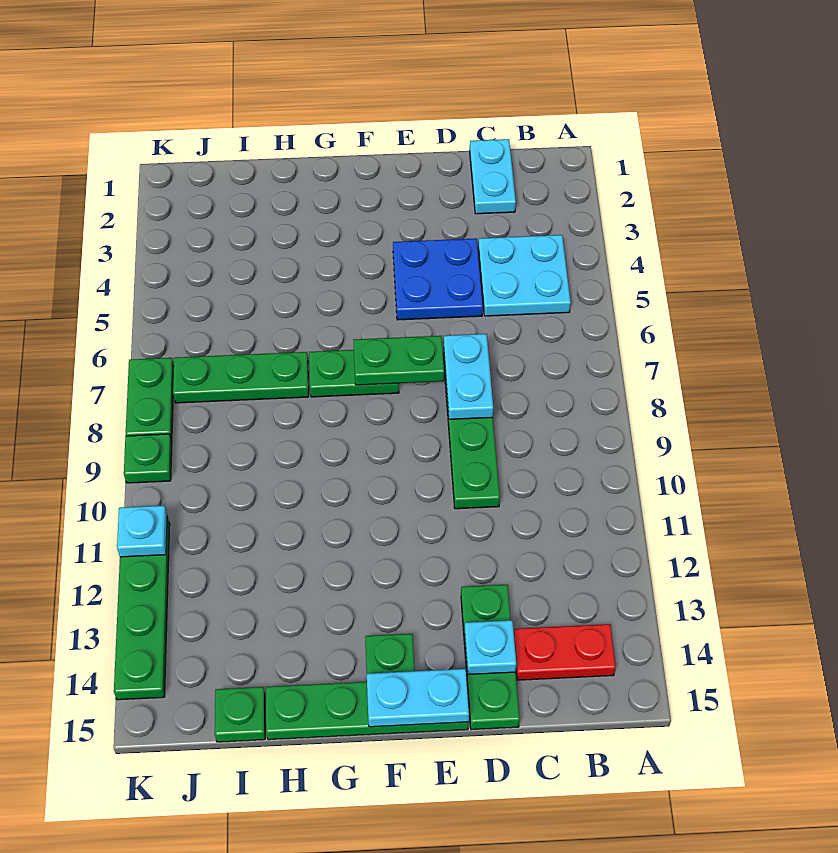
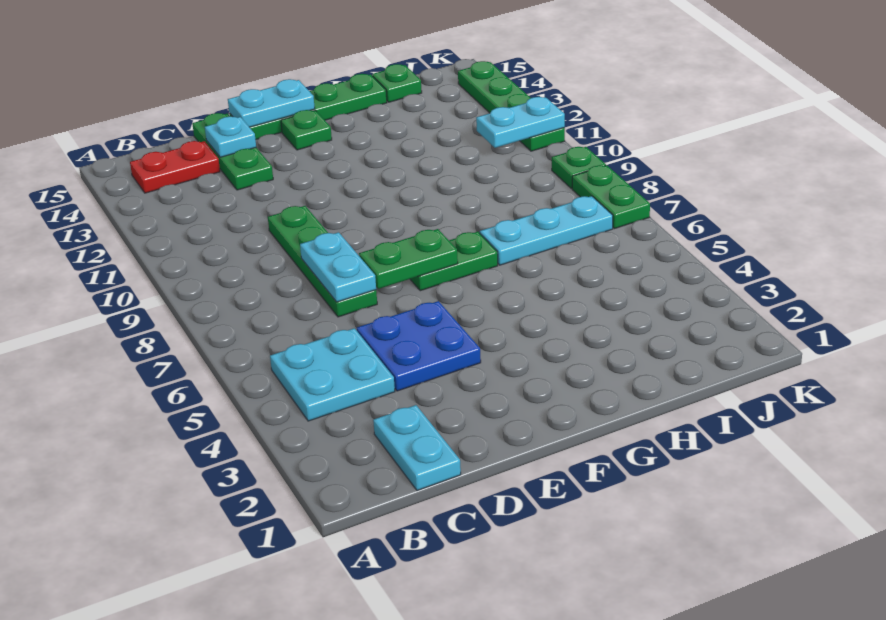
green 1x3 plate [173,352,309,403] -> cyan 1x3 plate [480,196,613,265]
cyan 1x1 plate [117,505,167,557] -> cyan 1x2 plate [476,97,565,148]

